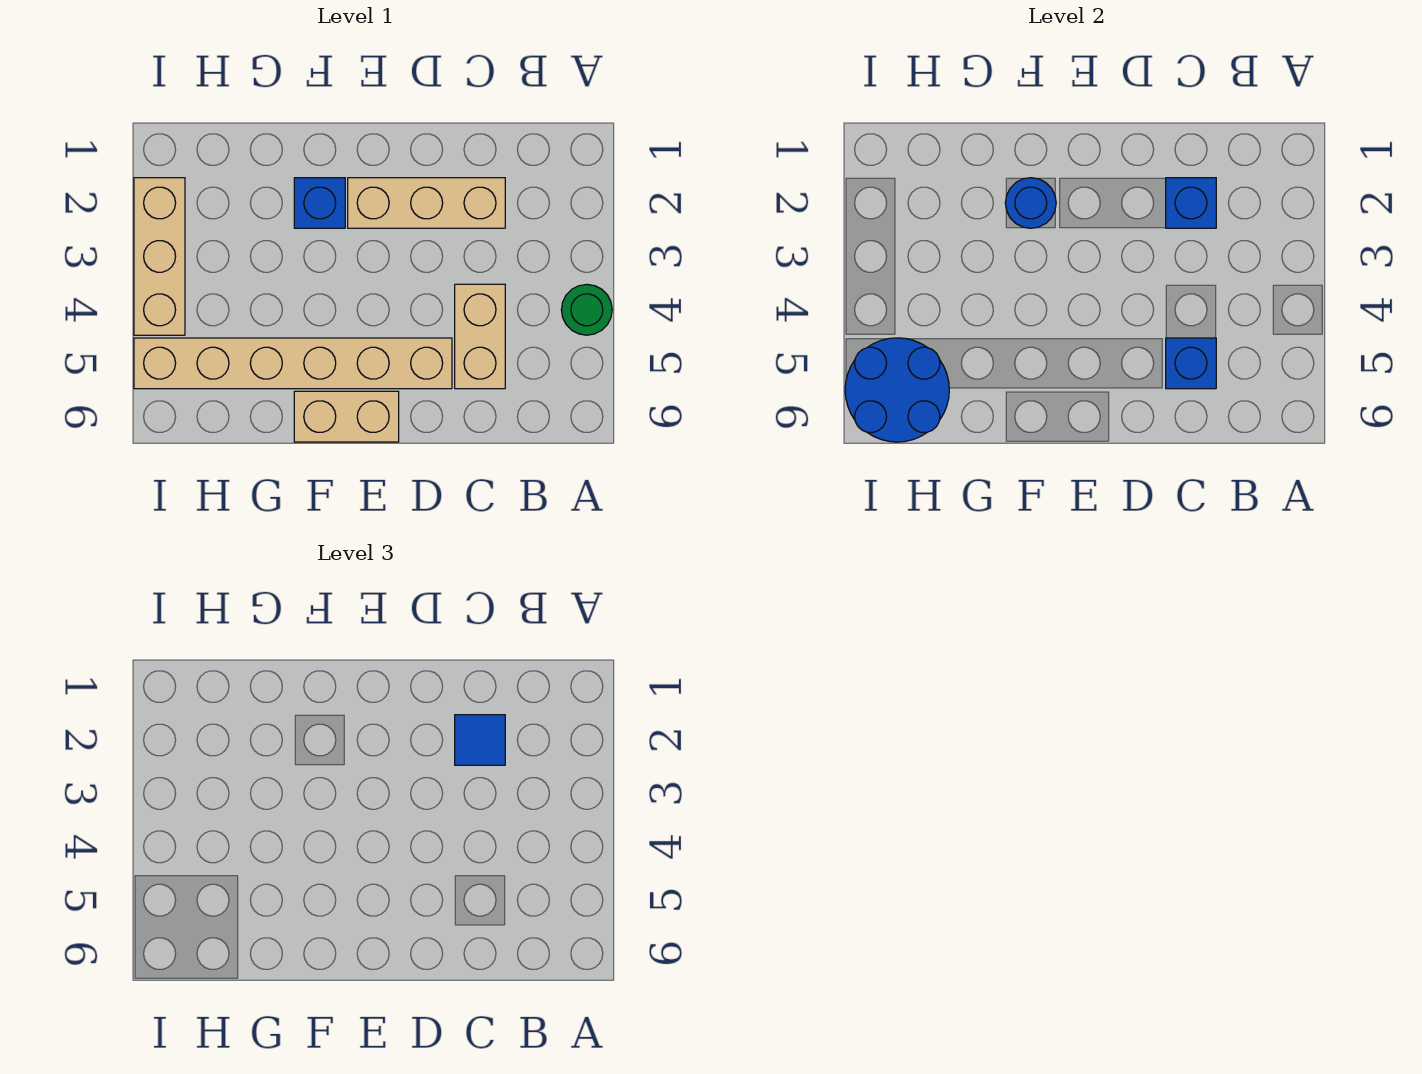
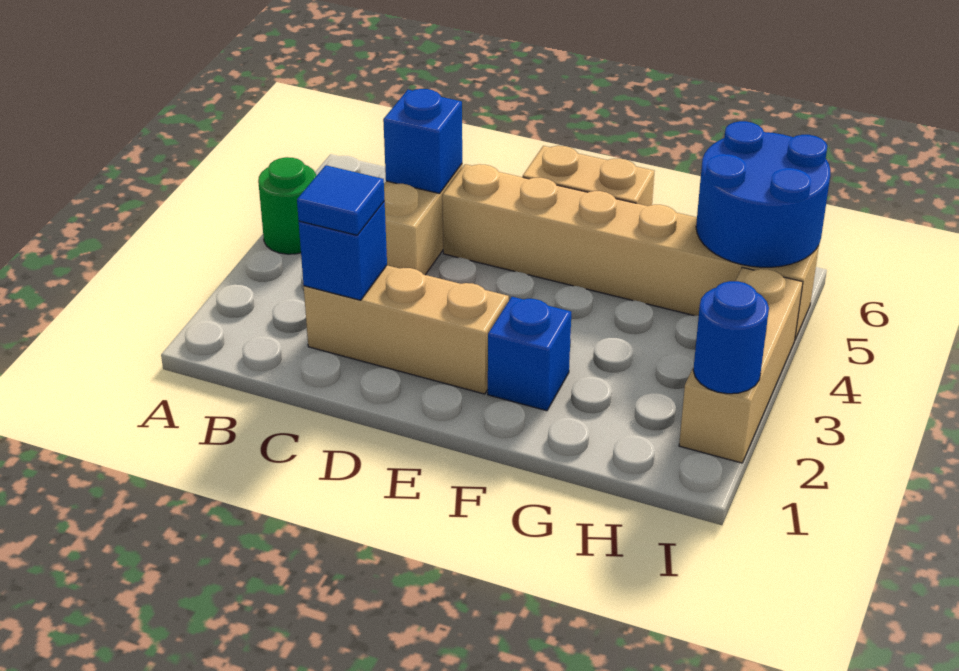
blue 1x1 round brick [1005,178,1056,228] -> blue 1x1 round brick moved to [693,281,769,394]

